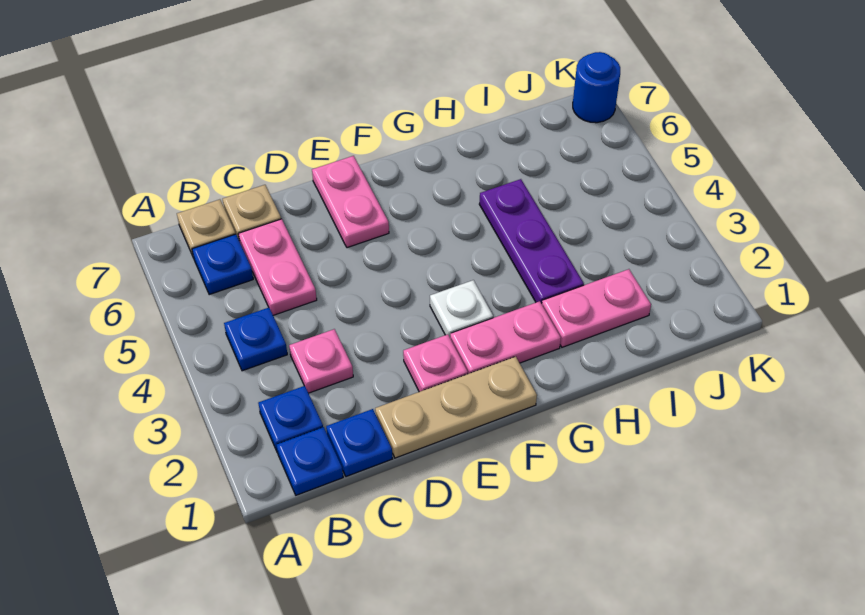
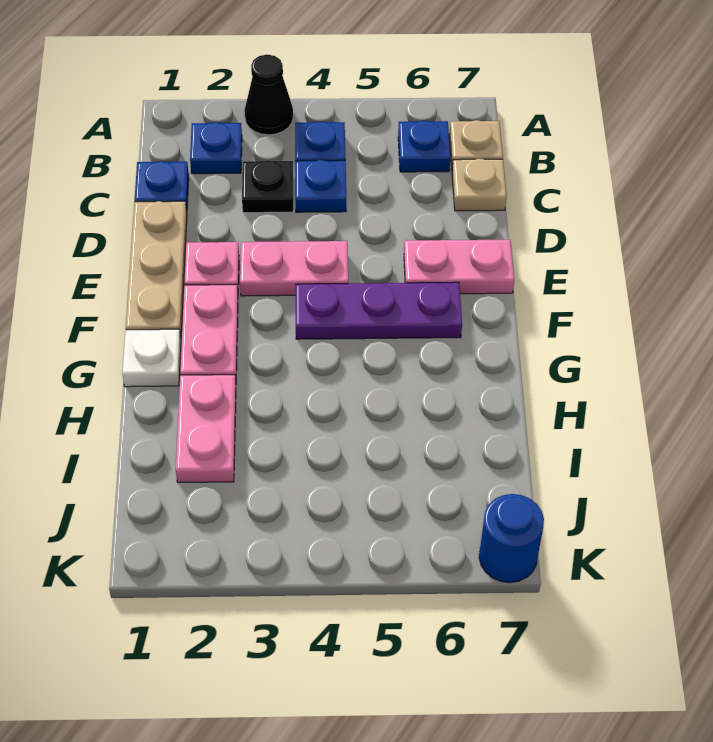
none -> black 1x1 cone [244,55,293,135]
blue 1x1 plate [277,427,343,495] -> blue 1x1 plate moved to [295,160,346,212]
pink 1x1 plate [289,329,353,393] -> black 1x1 plate [242,160,293,213]
pink 1x2 plate [239,219,317,315] -> pink 1x2 plate moved to [240,241,348,296]
white 1x1 plate [430,280,493,337] -> white 1x1 plate moved to [122,329,181,387]
purple 1x3 plate [479,179,584,304] -> purple 1x3 plate moved to [296,282,462,339]

